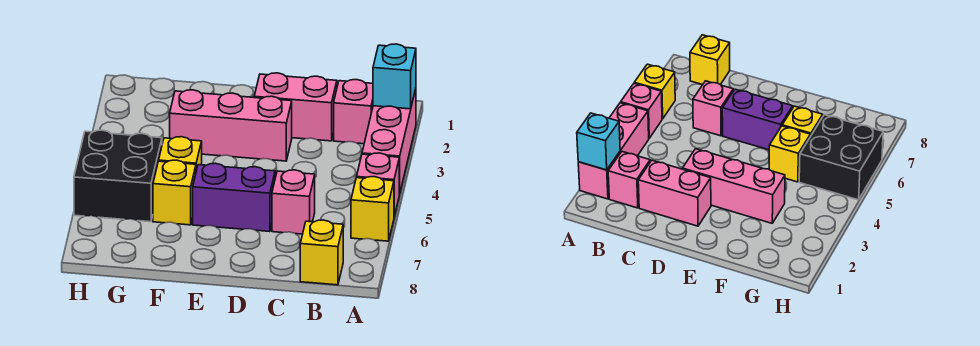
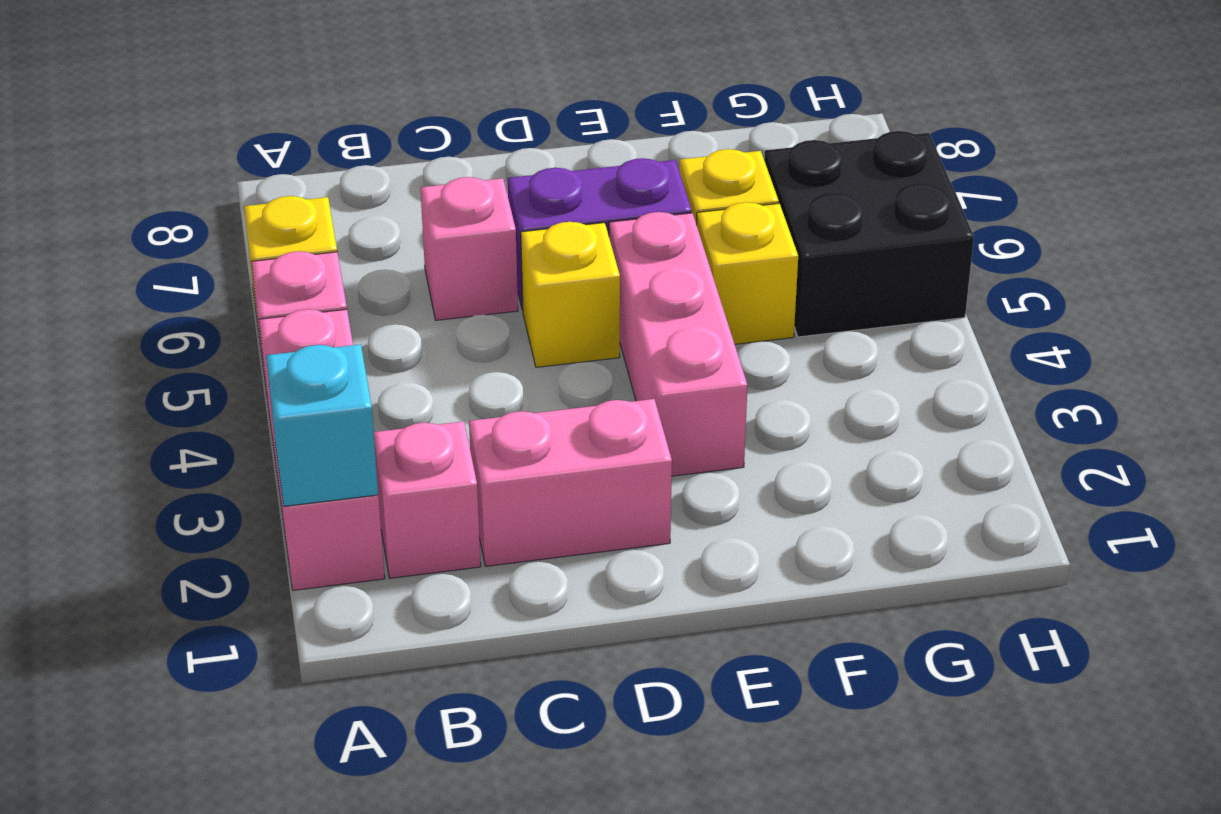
yellow 1x1 brick [300,220,343,285] -> yellow 1x1 brick moved to [521,222,620,367]
pink 1x3 brick [170,90,292,161] -> pink 1x3 brick turned to [609,212,748,476]

